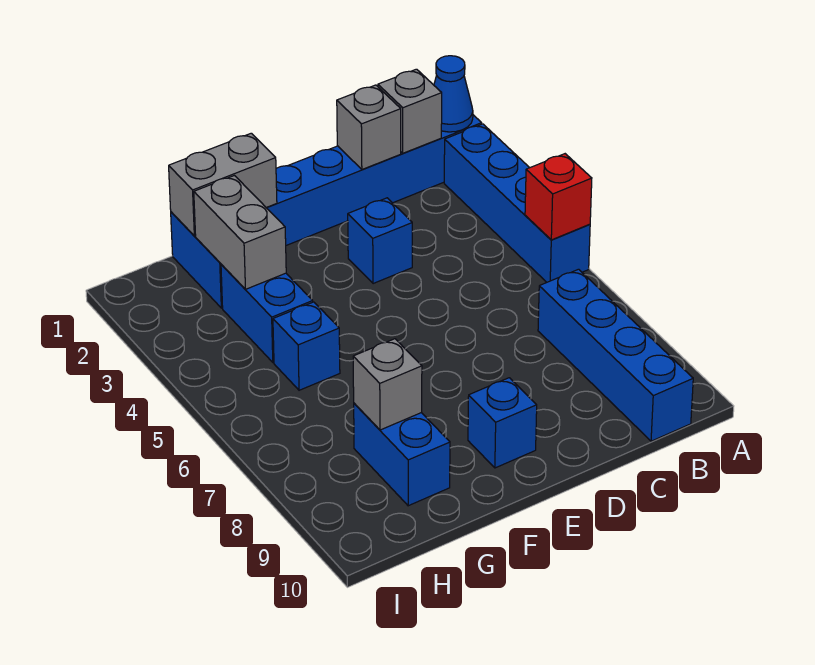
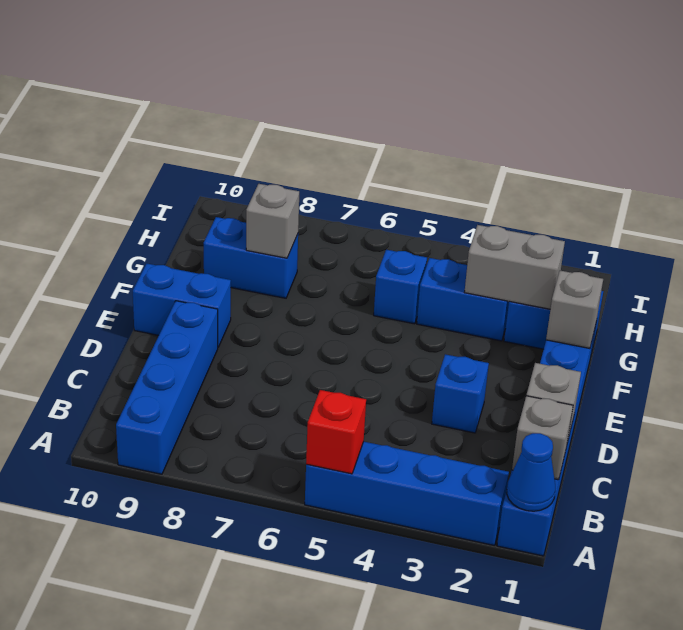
blue 1x4 brick [538,269,693,441] -> blue 1x4 brick turned to [116,301,218,474]
blue 1x1 brick [468,378,537,468] -> blue 1x2 brick [133,263,231,347]
grey 1x2 brick [169,133,277,236] -> grey 1x1 brick [546,270,603,348]

